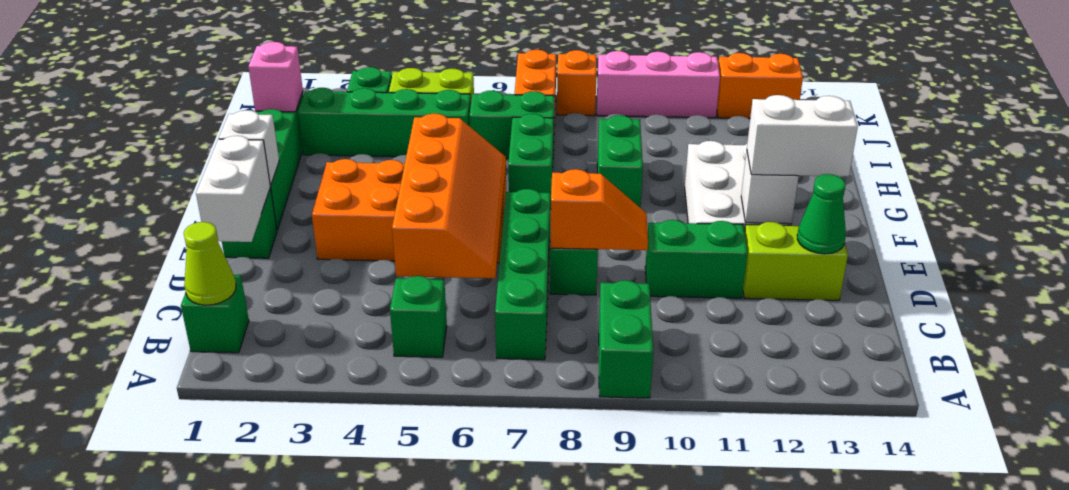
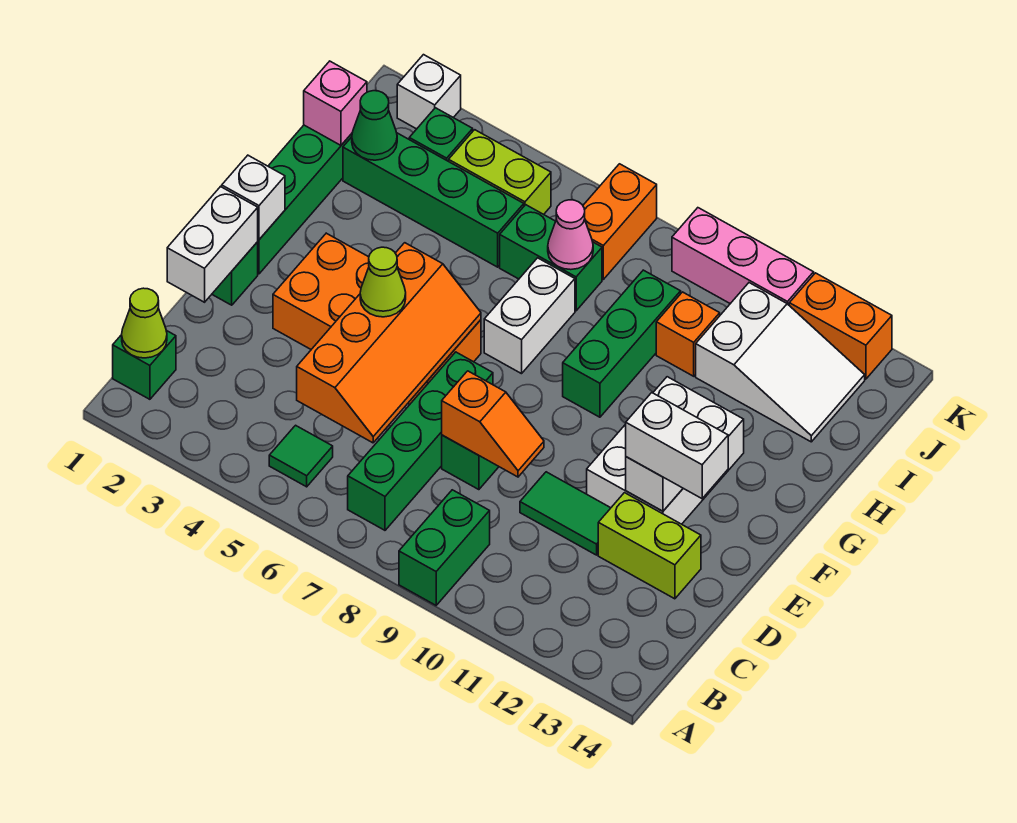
green 1x1 brick [390,276,447,357] -> green 1x1 tile [269,425,333,487]
green 1x2 brick [645,220,747,298] -> green 1x2 tile [520,472,610,555]
green 1x1 cone [797,174,846,254] -> green 1x1 cone moved to [352,91,397,160]
none -> lime 1x1 cone [360,247,406,317]
green 1x2 brick [508,114,554,209] -> white 1x2 brick [484,258,575,374]
green 1x2 brick [597,115,643,207] -> green 1x3 brick [563,270,681,417]
none -> pink 1x1 cone [548,200,593,270]
none -> white 2x3 slope [696,283,865,442]
none -> white 1x1 brick [397,55,461,129]
orange 1x1 brick [557,50,596,116] -> orange 1x1 brick moved to [656,292,720,376]

